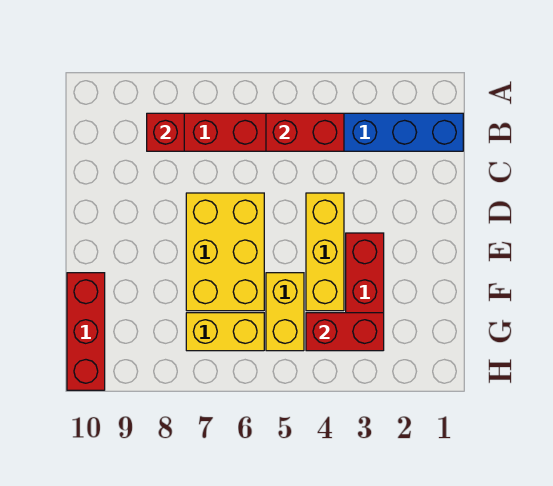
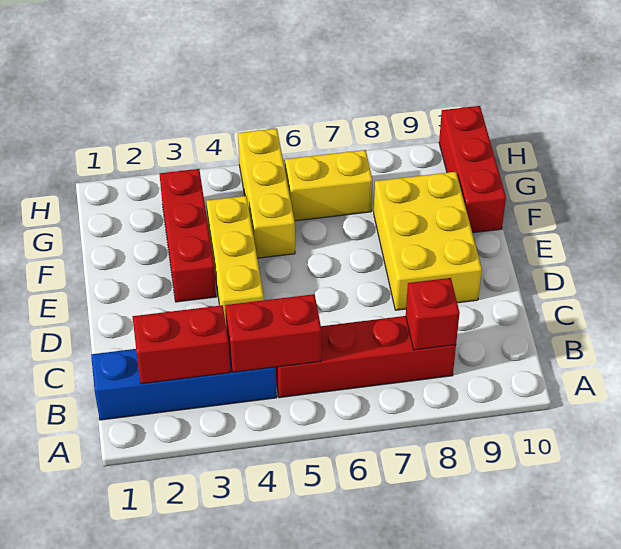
yellow 2x3 brick [186,193,264,311] -> yellow 2x3 brick moved to [374,172,482,310]
yellow 1x2 brick [266,273,304,351] -> yellow 1x3 brick [238,129,295,258]
red 1x2 brick [306,313,384,351] -> red 1x2 brick moved to [133,305,230,384]

